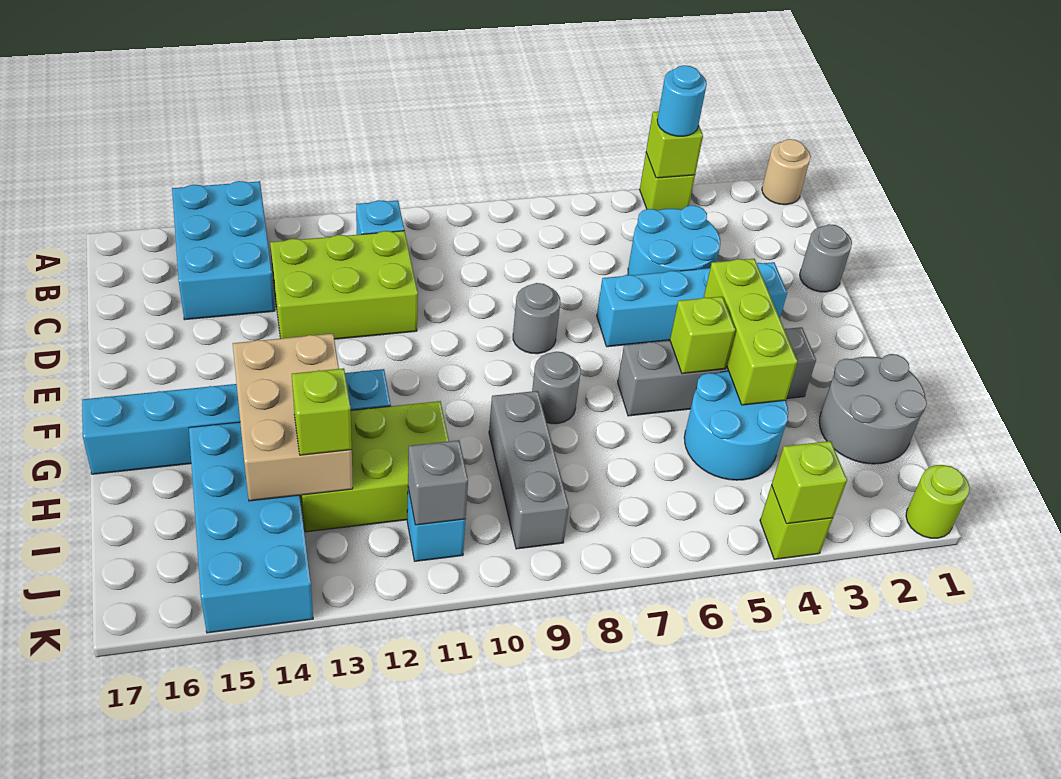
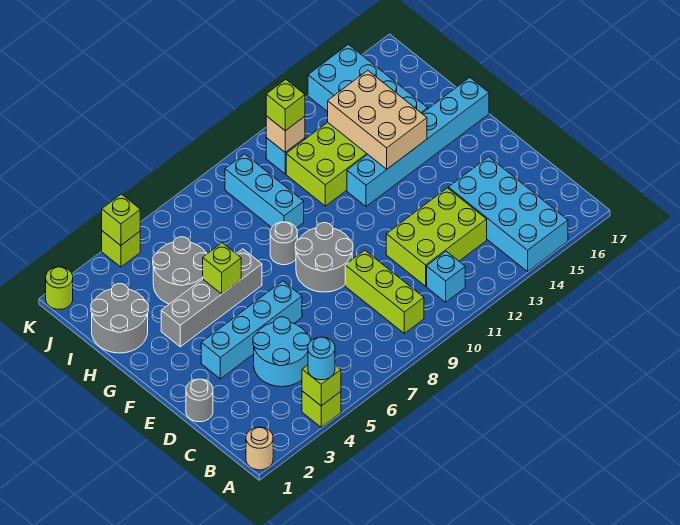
cyan 2x3 brick [172,181,275,320] -> cyan 2x4 brick [448,157,568,272]
grey 1x1 round brick [513,283,560,354] -> grey 2x2 round brick [295,223,353,292]
lime 1x3 brick [704,259,798,405] -> lime 1x3 brick moved to [345,250,424,333]
cyan 2x2 round brick [684,371,788,480] -> grey 2x2 round brick [153,237,207,304]
grey 1x3 brick [489,391,569,549] -> cyan 1x3 brick [225,154,304,228]
lime 1x1 brick [292,368,352,455] -> lime 1x1 brick moved to [266,80,305,131]
grey 1x1 brick [408,440,468,525] -> tan 1x1 brick [266,116,305,152]

